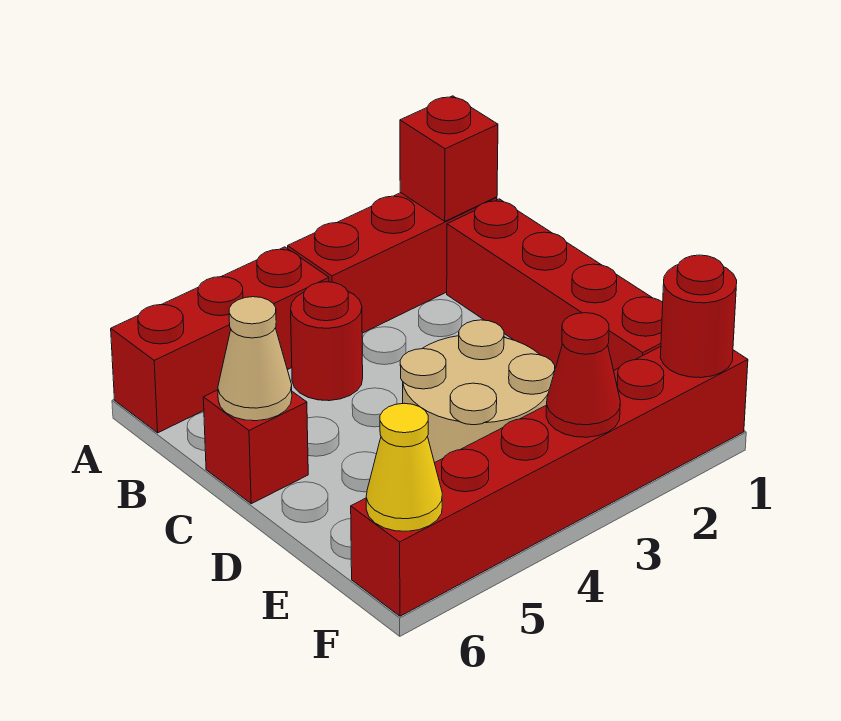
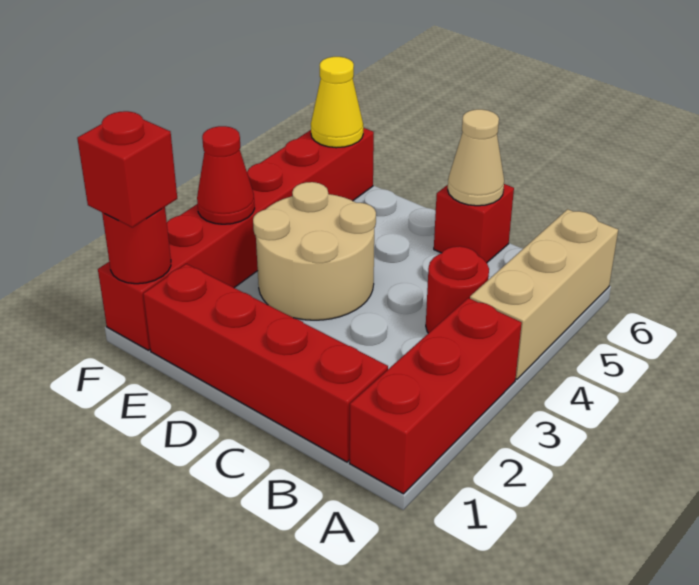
red 1x1 brick [400,96,498,221] -> red 1x1 brick moved to [77,111,177,227]
red 1x3 brick [111,247,329,433] -> tan 1x3 brick [470,209,618,379]

